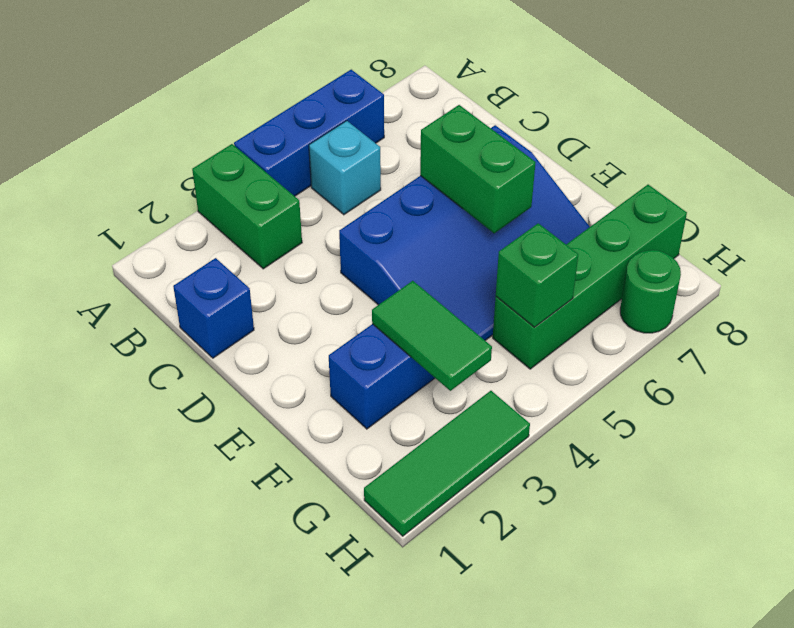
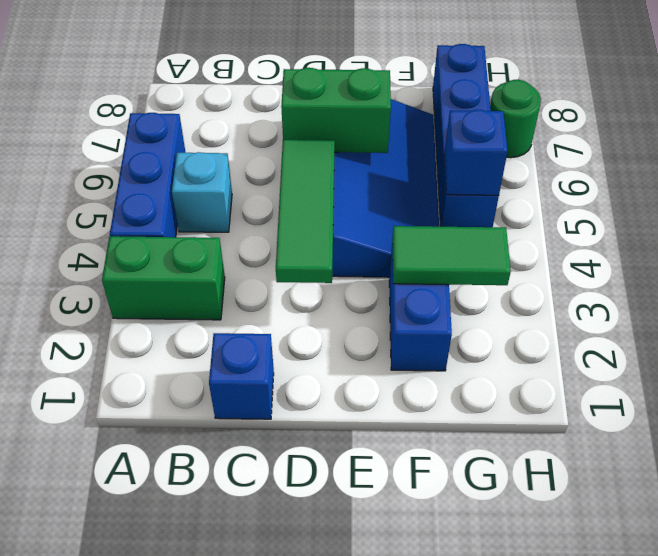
green 1x4 brick [493,185,687,369] -> blue 1x4 brick [433,44,499,227]
green 1x1 brick [496,223,578,327] -> blue 1x1 brick [444,110,508,195]
green 1x3 tile [364,391,530,536] -> green 1x3 tile moved to [276,139,335,283]

